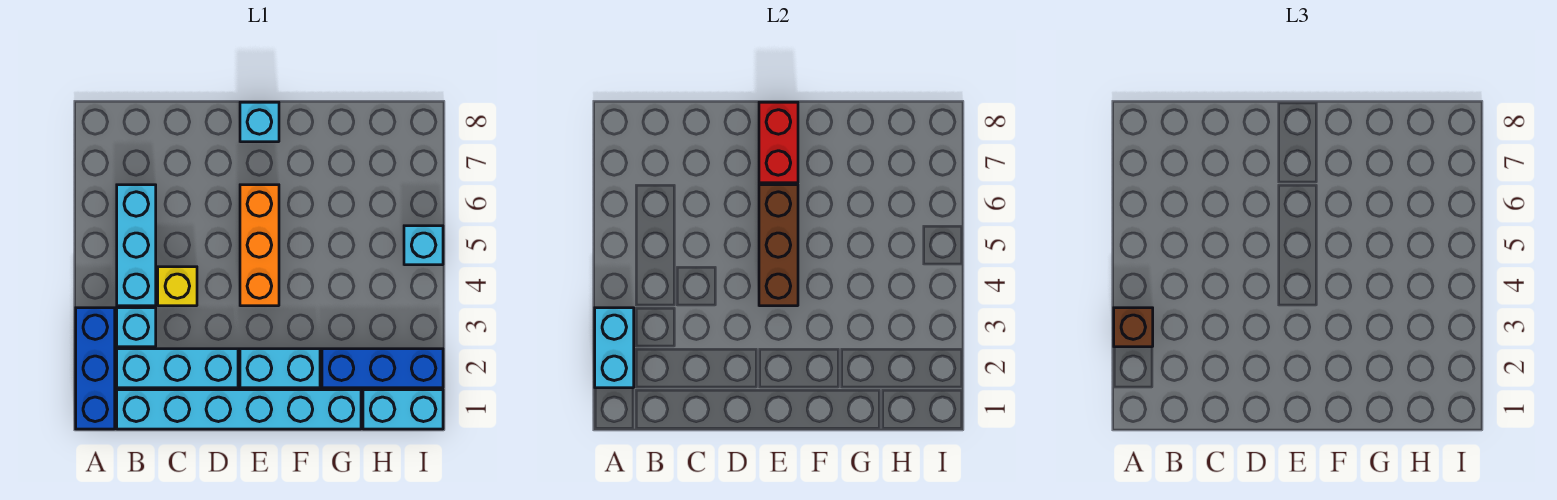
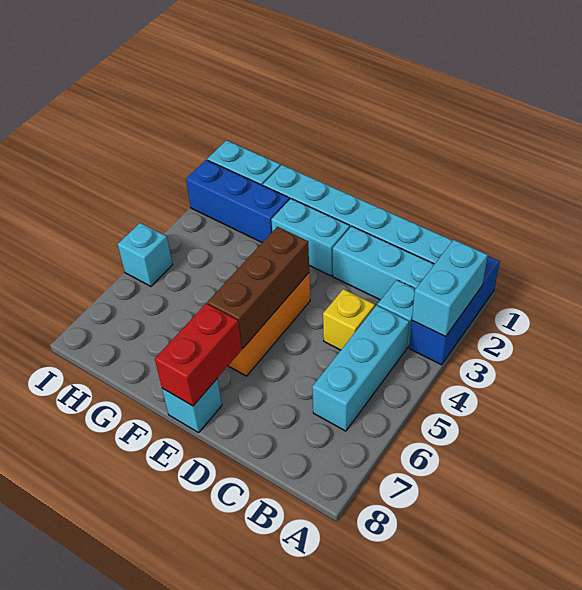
brown 1x1 brick [1114,308,1153,347] -> none

